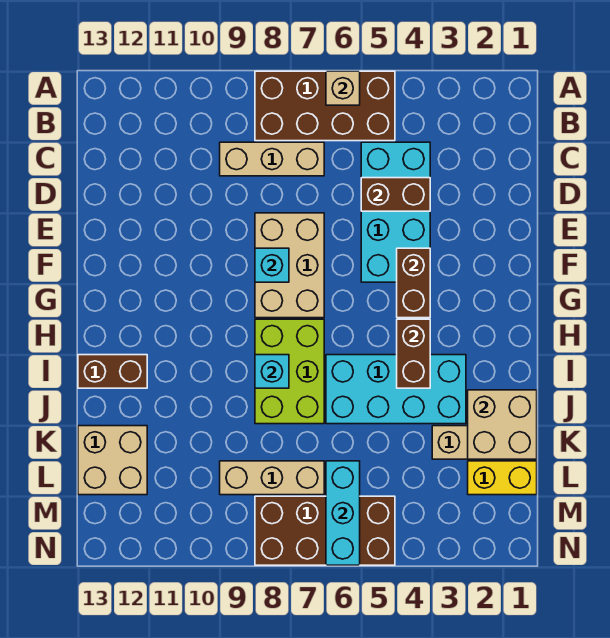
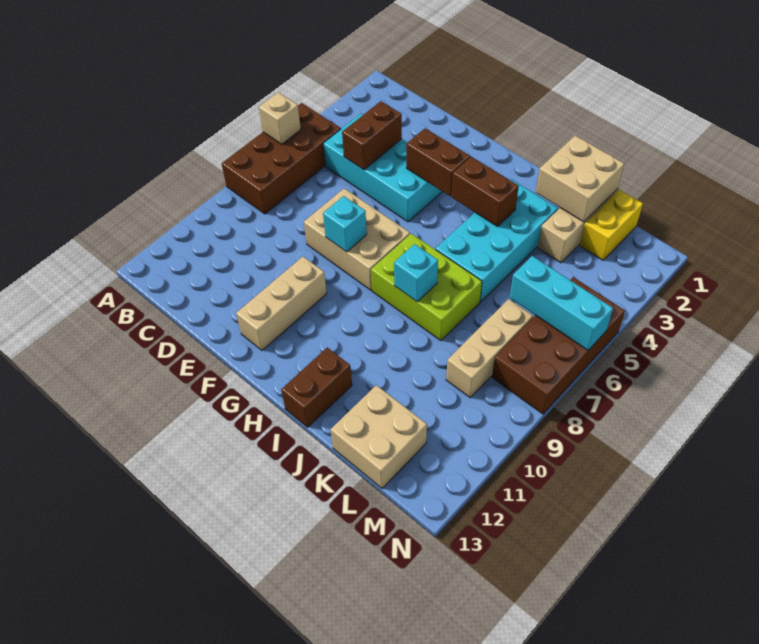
tan 1x3 brick [220,142,324,176] -> tan 1x3 brick moved to [236,257,327,350]

